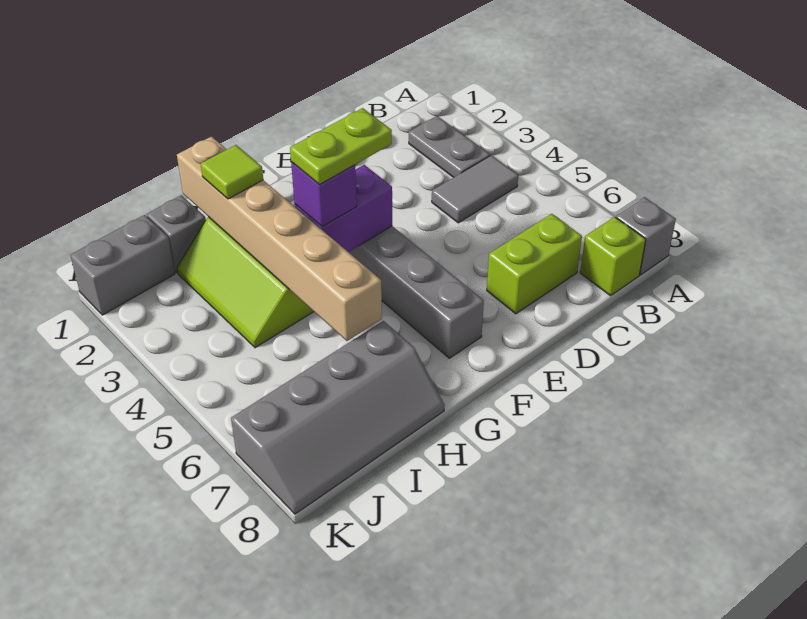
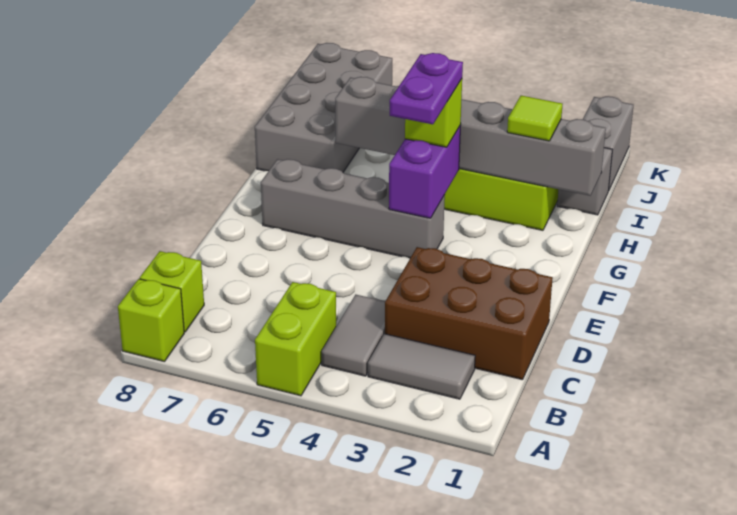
grey 1x1 brick [616,197,676,275] -> lime 1x1 brick [118,279,184,362]
grey 1x2 plate [409,116,490,177] -> grey 1x2 tile [368,334,475,399]
none -> brown 2x3 brick [385,247,553,380]
lime 1x2 brick [487,214,582,314] -> lime 1x2 brick moved to [255,282,336,396]
lime 1x2 plate [290,108,392,185] -> purple 1x2 plate [390,53,463,124]
purple 1x1 brick [291,162,357,227] -> lime 1x1 brick [405,79,462,147]
tan 1x6 brick [177,137,382,341] -> grey 1x6 brick [335,77,606,196]
grey 2x4 slope [231,321,445,514] -> grey 2x4 brick [255,43,392,172]

